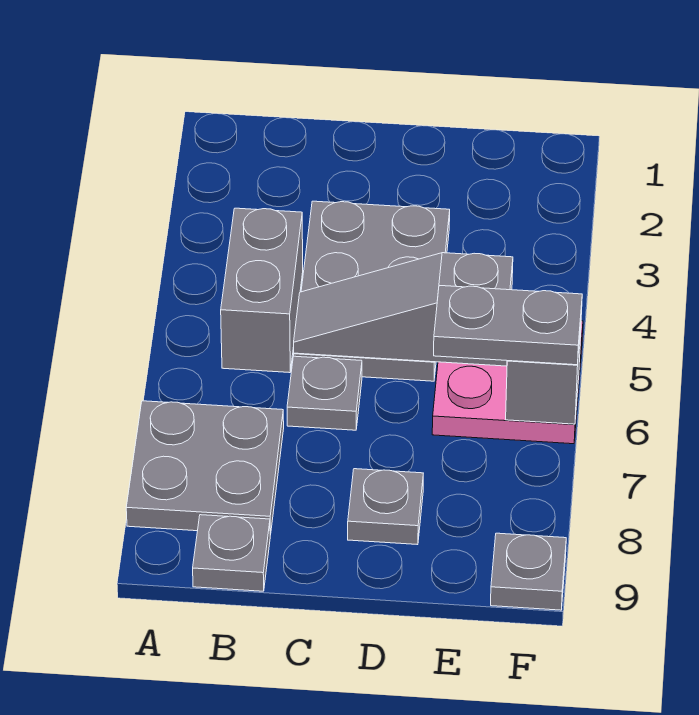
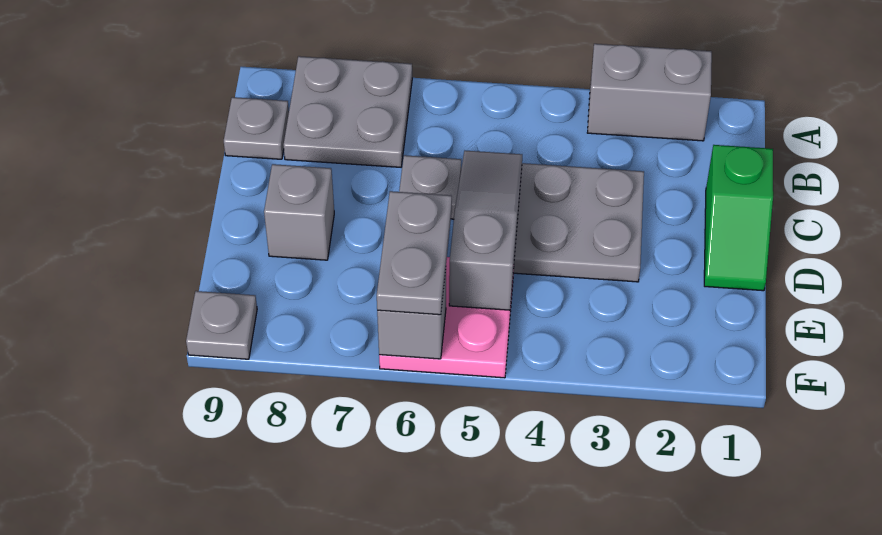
grey 1x2 brick [221,208,303,373] -> grey 1x2 brick moved to [587,44,712,141]
none -> green 1x2 slope [704,145,773,291]
grey 1x1 plate [348,469,423,545] -> grey 1x1 brick [264,164,334,260]

